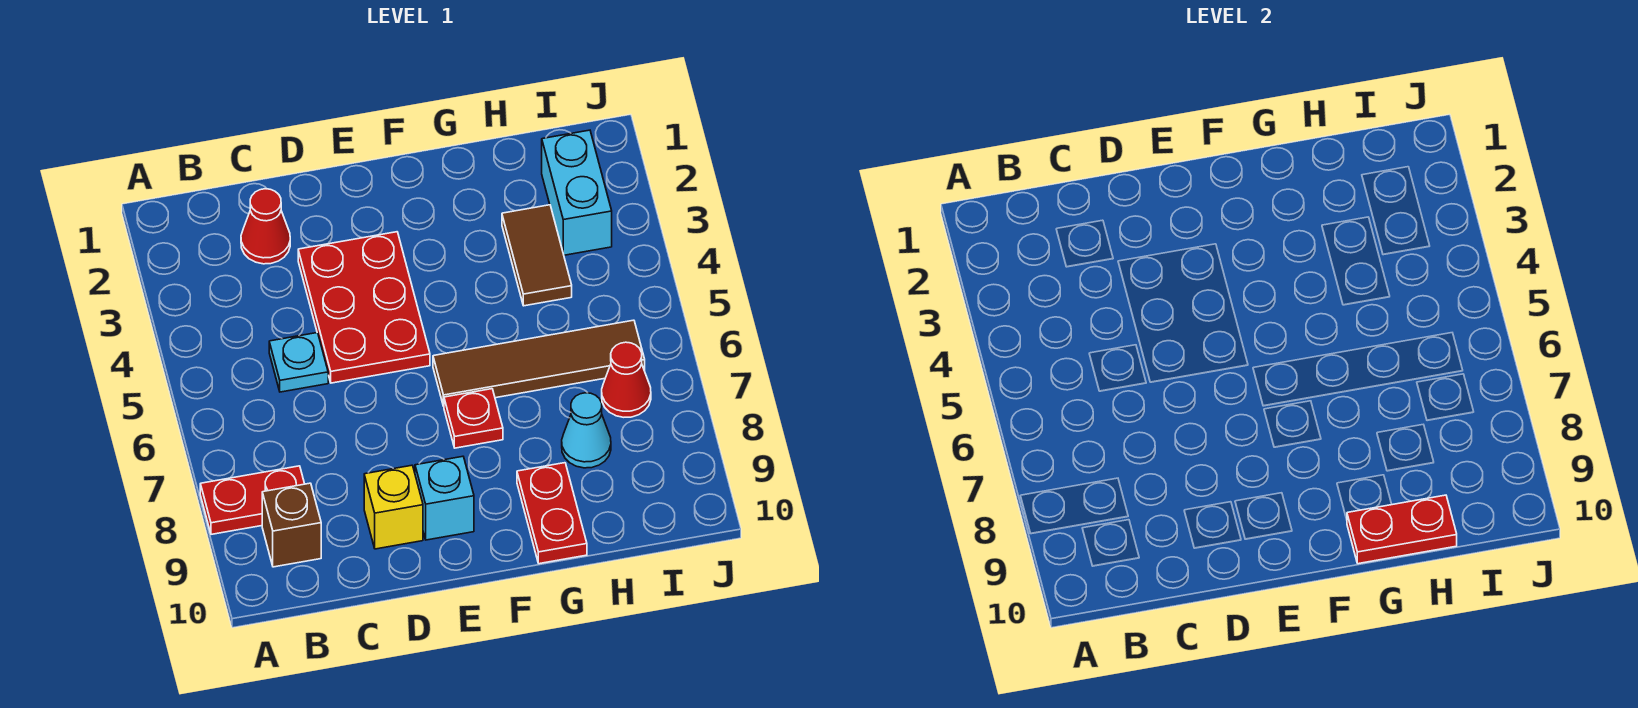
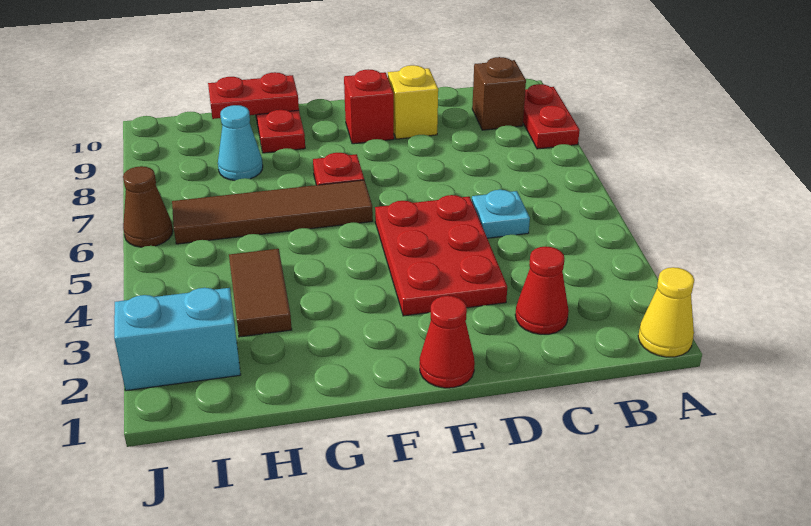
none -> yellow 1x1 cone [638,267,694,357]
red 1x2 plate [200,466,304,534] -> red 1x2 plate turned to [523,84,580,149]
cyan 1x1 brick [415,456,474,540] -> red 1x1 brick [344,69,394,144]
cyan 1x2 brick [542,130,612,255] -> cyan 1x2 brick turned to [114,288,241,391]
red 1x1 cone [602,342,651,417] -> red 1x1 cone moved to [420,296,475,388]
none -> brown 1x1 cone [123,166,173,247]

